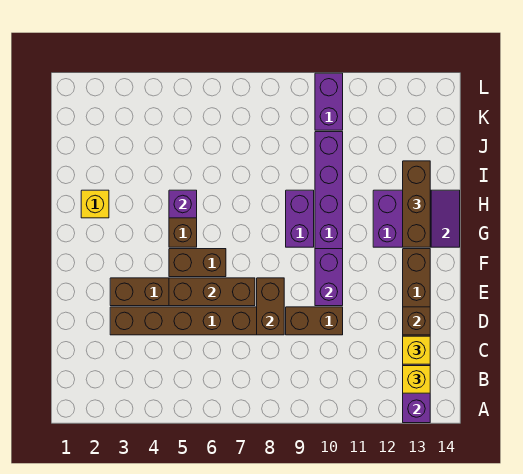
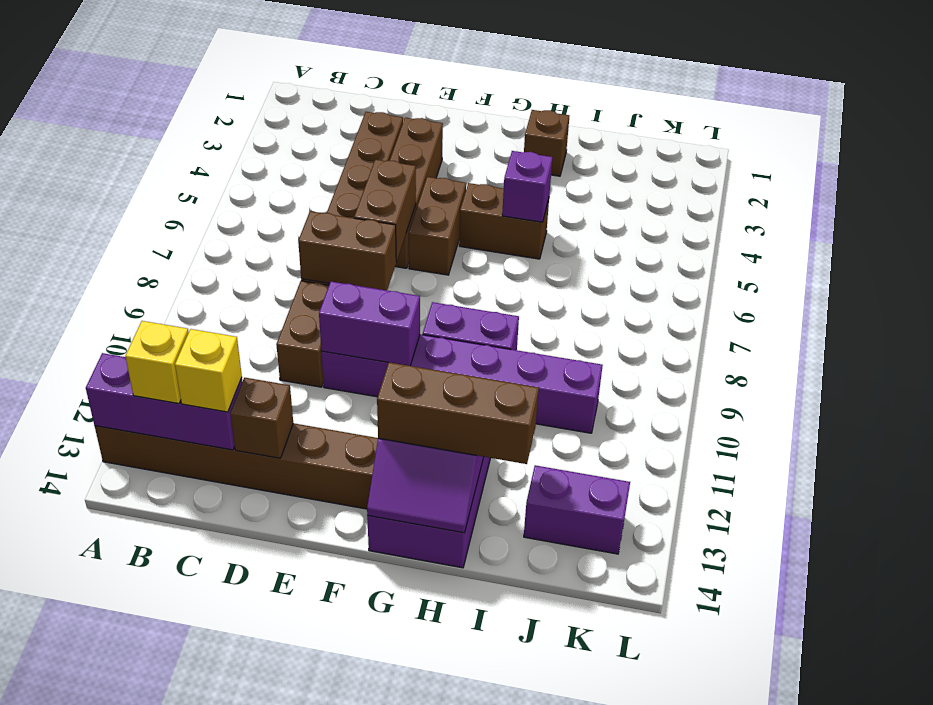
brown 1x3 brick [169,278,255,306] -> brown 1x2 brick [354,160,416,261]
yellow 1x1 brick [81,190,109,218] -> brown 1x1 brick [524,110,569,176]
purple 1x2 brick [315,73,343,130] -> purple 1x2 brick moved to [524,465,630,554]

